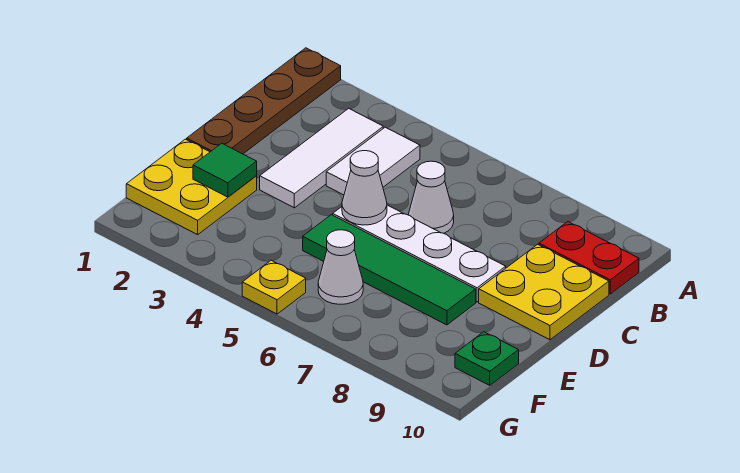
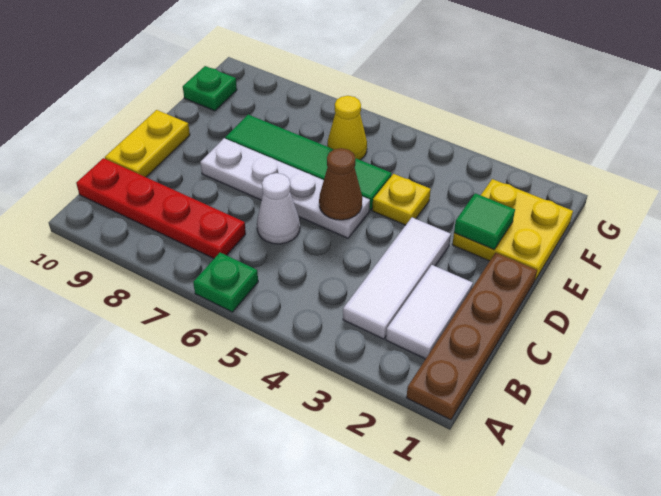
none -> green 1x1 plate [193,253,258,312]
white 1x2 tile [326,127,420,195] -> white 1x2 tile moved to [386,265,473,359]
red 1x2 plate [539,222,639,294] -> red 1x4 plate [76,158,246,258]
yellow 2x2 plate [479,244,609,340] -> yellow 1x2 plate [105,110,190,177]
white 1x1 cone [342,151,387,225] -> brown 1x1 cone [319,148,362,220]
white 1x1 cone [318,230,363,304] -> yellow 1x1 cone [327,96,367,160]
yellow 1x1 plate [242,260,306,314] -> yellow 1x1 plate moved to [372,174,431,225]

